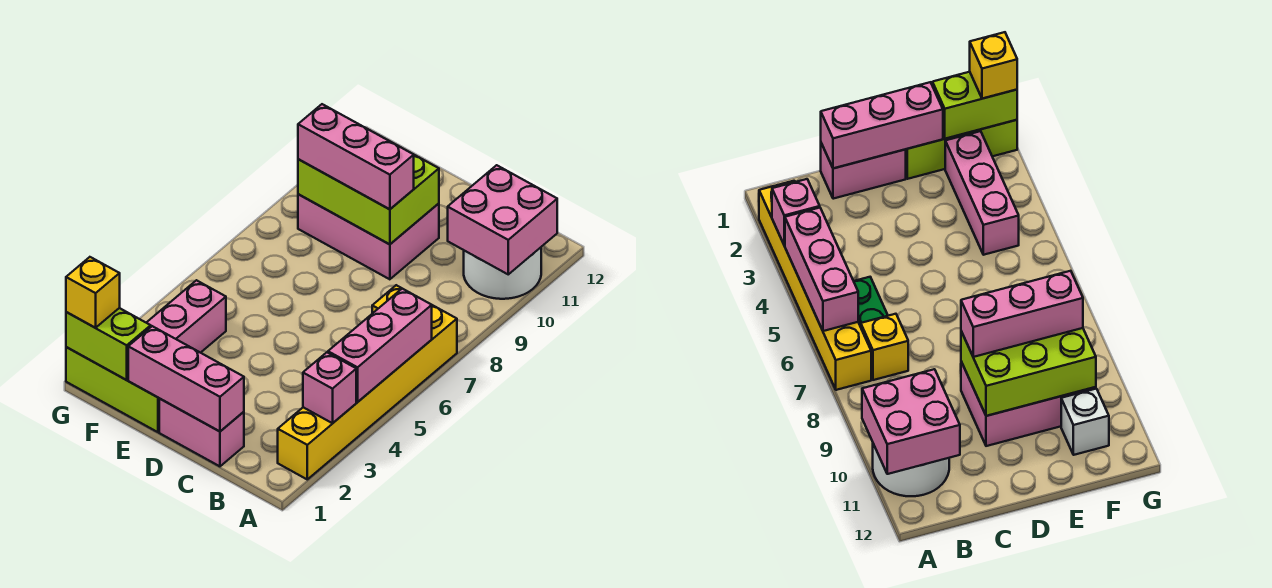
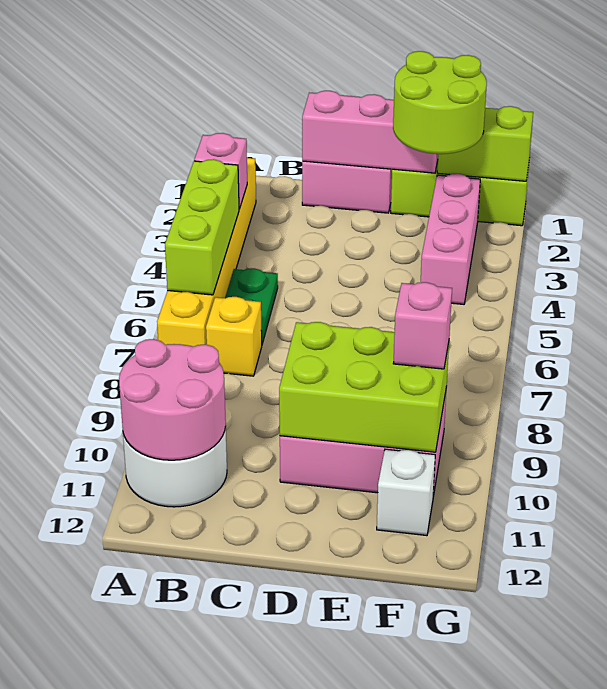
pink 1x3 brick [328,289,432,402] -> lime 1x3 brick [165,159,239,295]
pink 2x2 brick [448,165,557,274] -> pink 2x2 round brick [119,339,226,460]
pink 1x3 brick [298,104,414,209] -> pink 1x1 brick [393,282,452,369]
none -> lime 2x2 round brick [393,51,487,154]
yellow 1x1 brick [66,257,120,328] -> none

